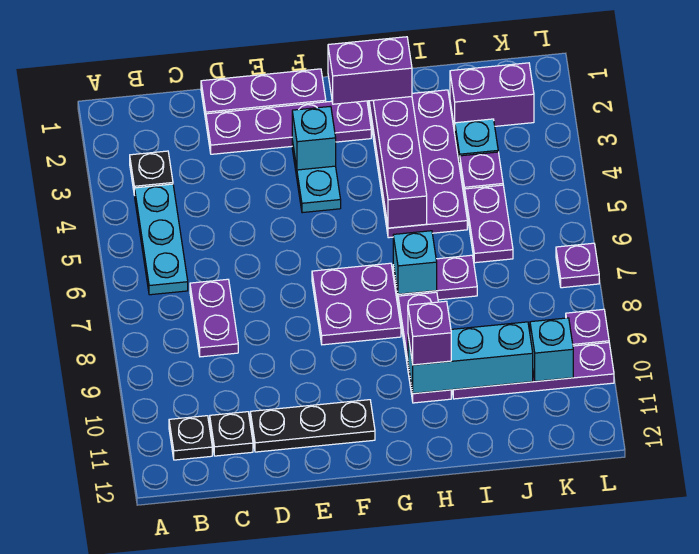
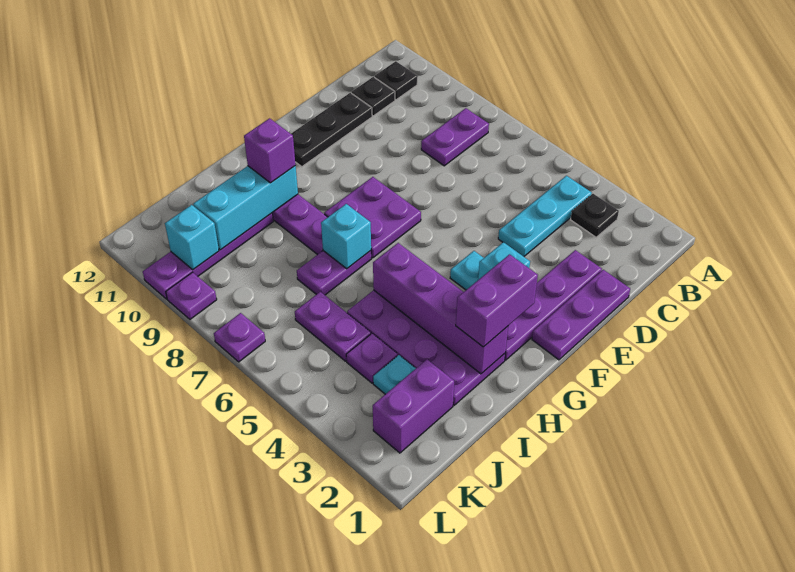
cyan 1x3 plate [135,184,188,295] -> cyan 1x3 plate turned to [498,176,592,256]
purple 1x2 plate [190,279,238,357] -> purple 1x2 plate turned to [421,108,489,166]

